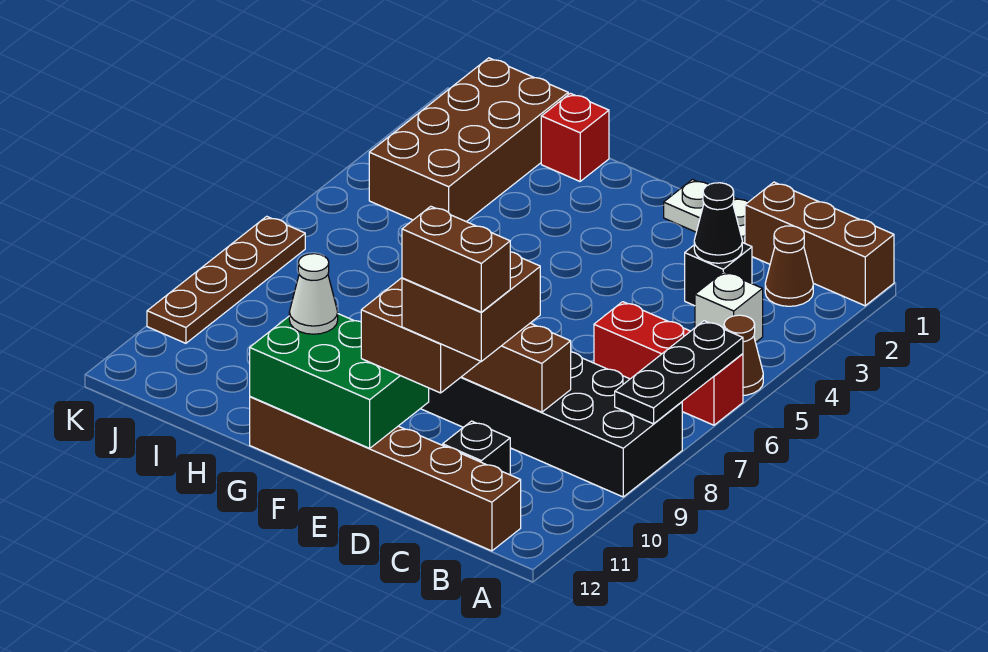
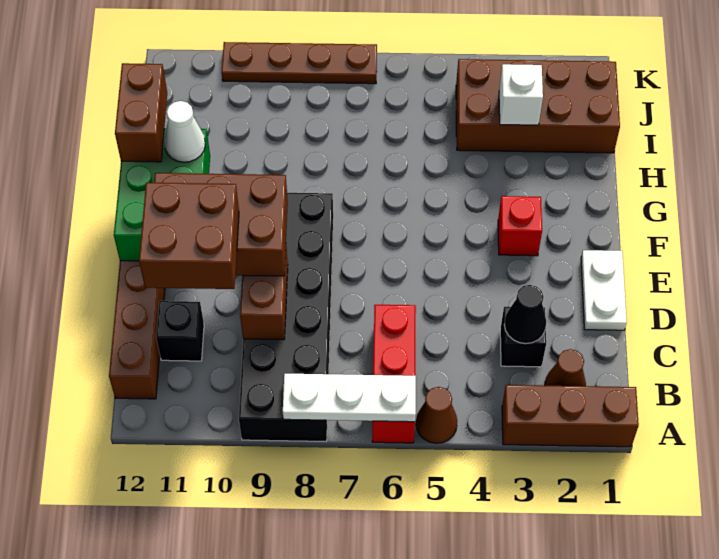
brown 1x3 brick [745,182,894,306] -> brown 1x3 brick turned to [502,385,639,447]
black 1x3 plate [615,321,743,424] -> white 1x3 plate [283,374,416,422]
white 1x1 brick [695,272,763,343] -> white 1x1 brick moved to [499,64,543,125]
brown 1x2 brick [402,206,510,312] -> brown 1x2 brick moved to [115,63,167,162]
red 1x1 brick [541,93,609,181] -> red 1x1 brick moved to [498,196,542,256]

